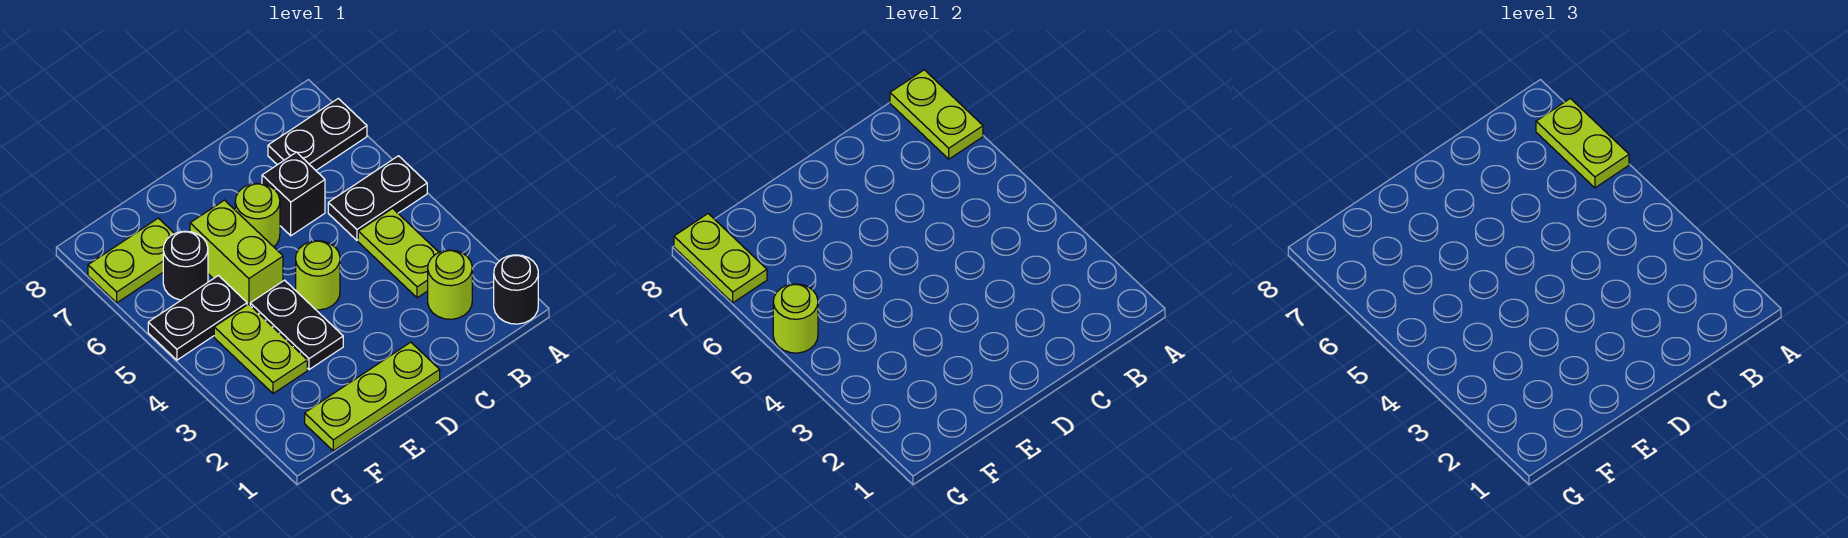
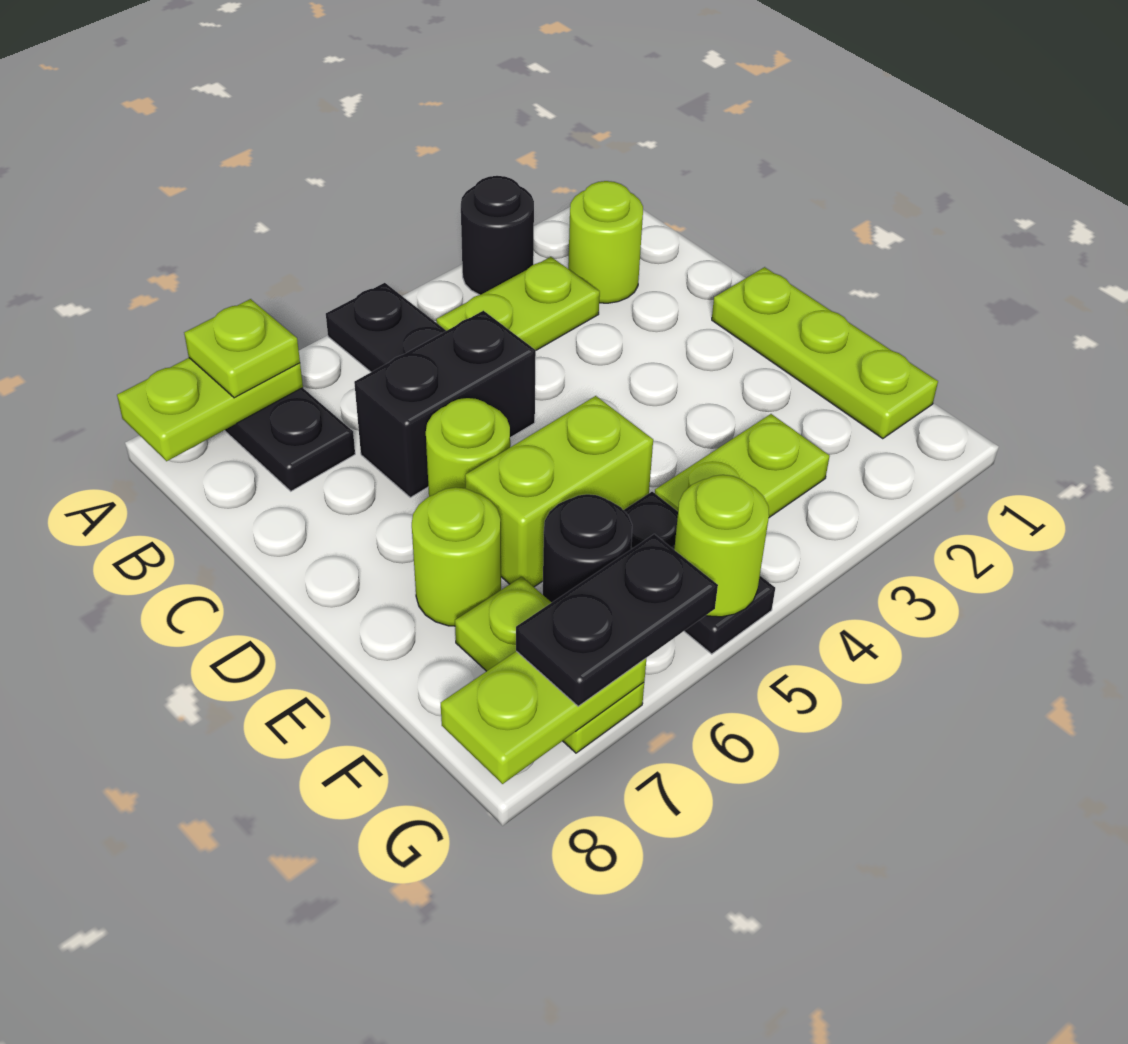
black 1x1 round brick [494,255,538,324] -> black 1x1 round brick moved to [461,176,534,295]
lime 1x2 plate [1536,98,1629,188] -> lime 1x1 plate [184,299,300,398]
black 1x1 brick [262,152,325,236] -> black 1x2 brick [354,311,536,497]
lime 1x1 round brick [296,241,340,310] -> lime 1x1 round brick moved to [412,487,501,626]
black 1x2 plate [250,280,343,370] -> black 1x2 plate moved to [516,534,718,706]

